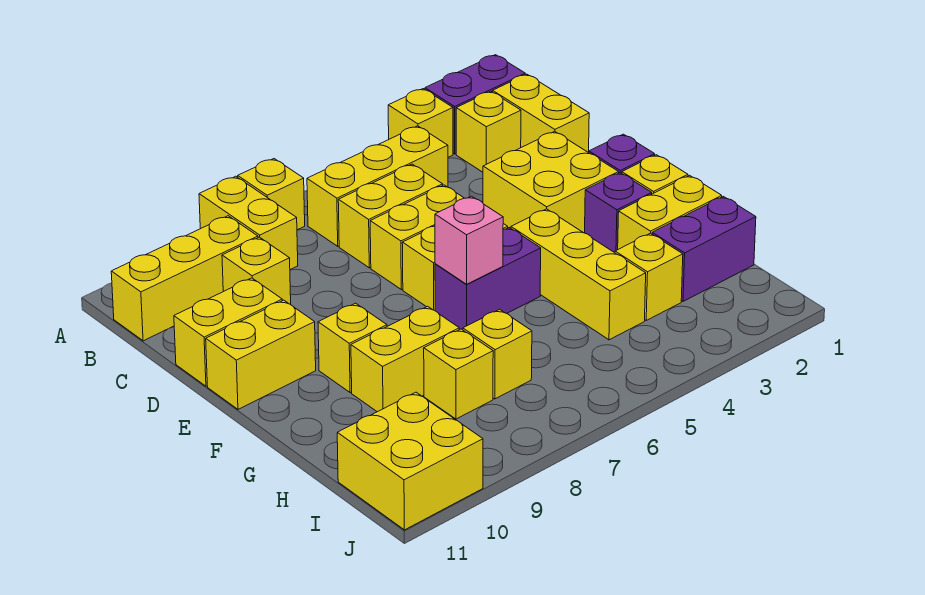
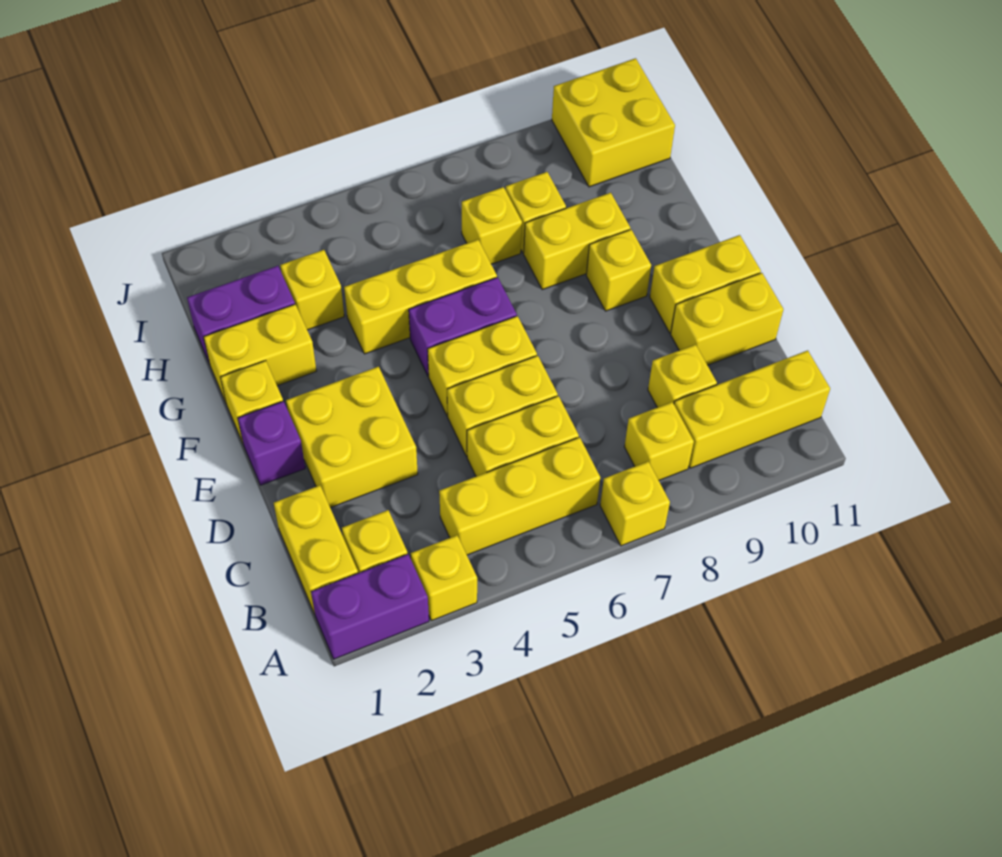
yellow 1x2 brick [199,176,298,270] -> yellow 1x1 brick [624,402,694,480]
purple 1x1 brick [585,173,652,253] -> none
yellow 1x3 brick [511,209,646,340] -> yellow 1x3 brick turned to [344,240,497,354]
pink 1x1 brick [435,196,503,284] -> none

